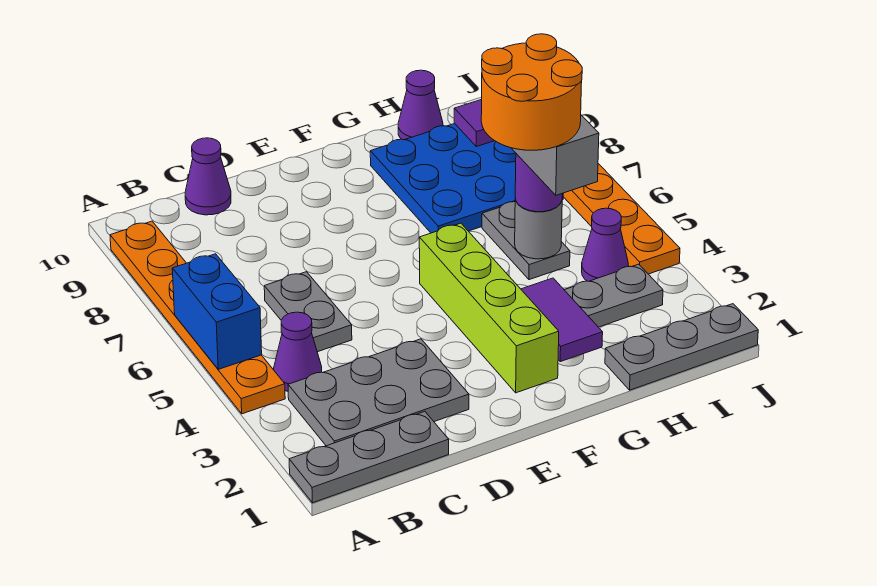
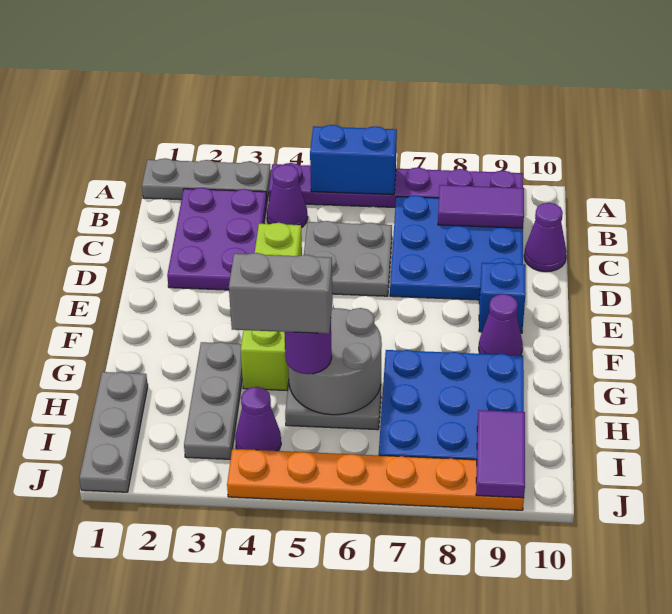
grey 1x3 plate [289,411,449,503] -> grey 1x3 plate turned to [142,158,271,200]
orange 1x6 plate [110,221,285,414] -> purple 1x6 plate [269,163,523,207]
grey 2x3 plate [288,339,469,446] -> purple 2x3 plate [167,188,267,290]
none -> blue 3x3 plate [390,195,523,300]
grey 1x2 plate [264,272,352,352] -> grey 2x2 plate [304,221,392,296]
none -> blue 1x1 brick [479,262,526,333]
lime 1x4 brick [419,223,559,393] -> lime 1x4 brick turned to [241,223,302,391]
purple 1x2 tile [521,278,603,362] -> purple 1x2 tile moved to [438,185,524,228]
orange 2x2 round brick [481,34,582,150] -> none
grey 1x1 round brick [515,199,562,259] -> grey 2x2 round brick [288,308,382,415]
purple 1x1 cone [398,70,443,140] -> purple 1x1 cone moved to [479,294,523,355]

